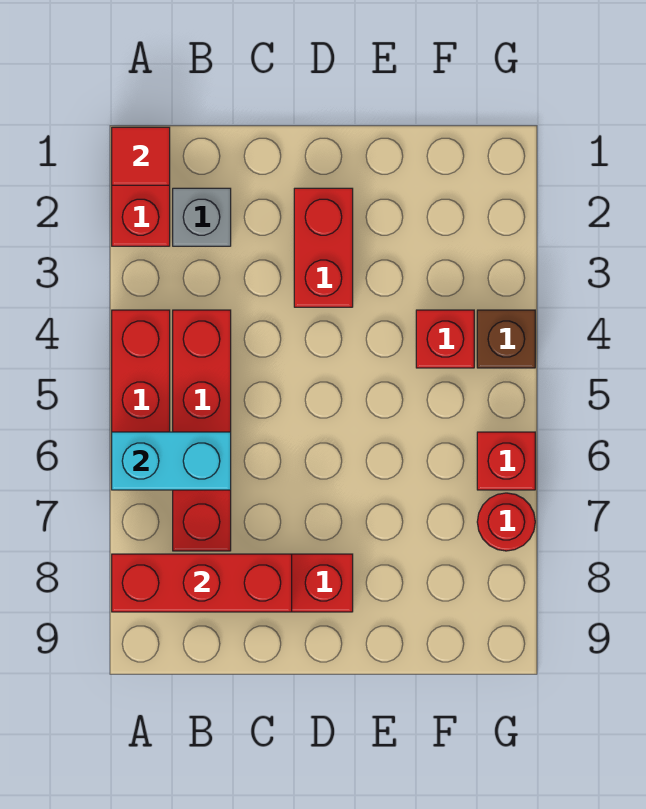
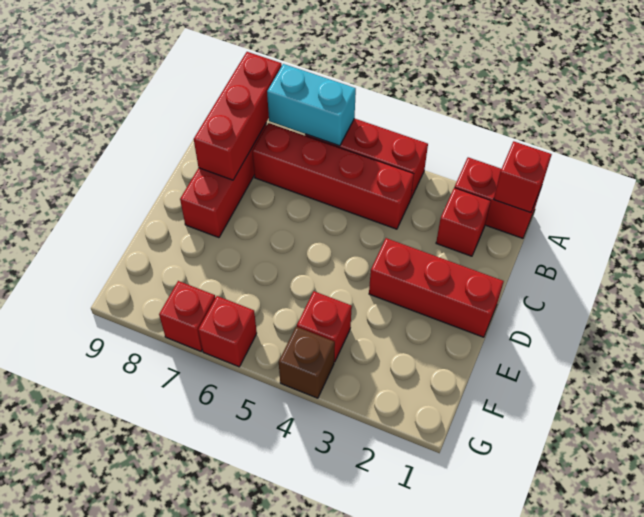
red 1x1 tile [112,127,170,185] -> red 1x1 brick [494,141,552,213]
cyan 1x2 brick [112,432,231,490] -> cyan 1x2 brick turned to [267,64,356,146]
grey 1x1 brick [173,188,231,246] -> red 1x1 brick [436,188,491,256]
red 1x2 brick [294,188,353,307] -> red 1x3 brick [369,238,504,337]
red 1x1 round brick [477,493,535,551] -> red 1x1 brick [159,281,215,351]

